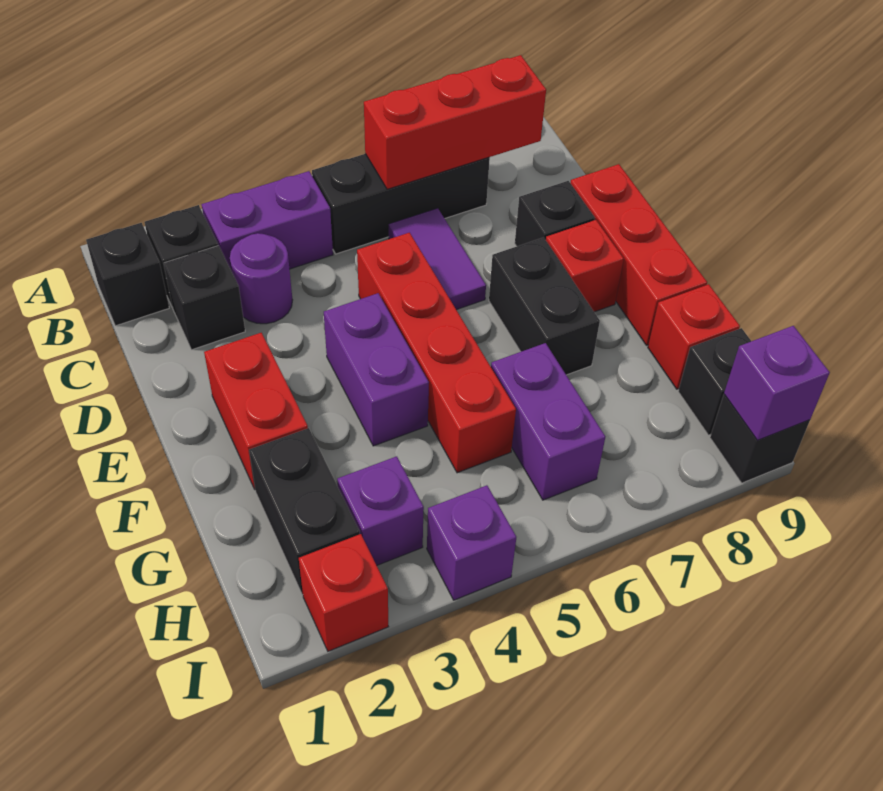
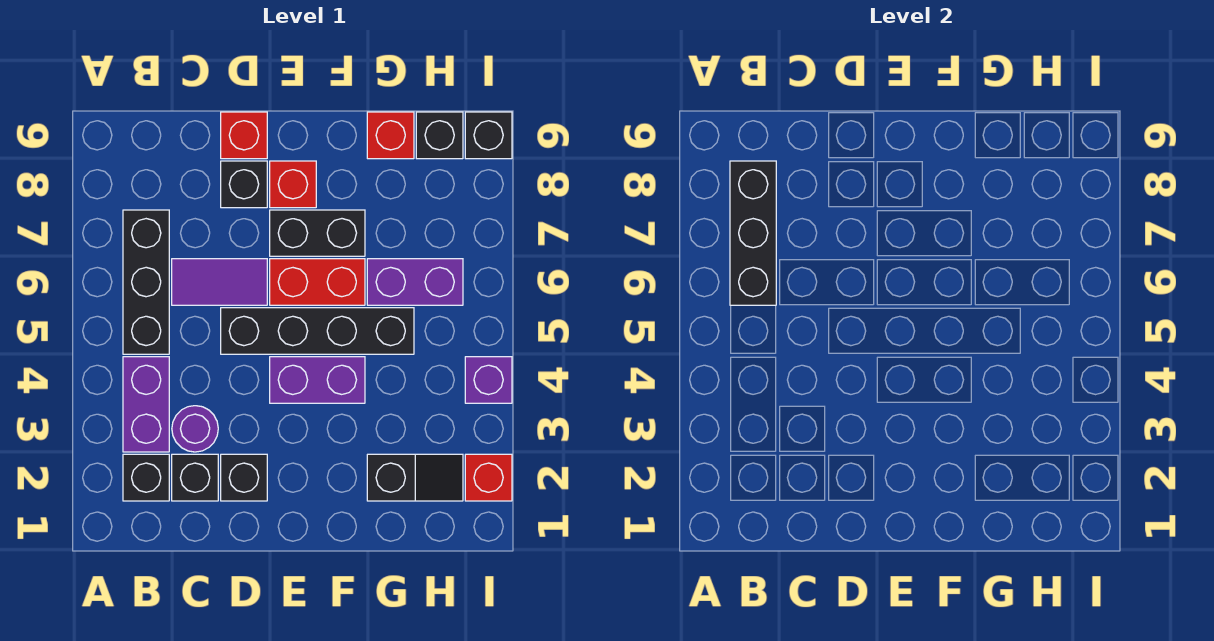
black 1x1 brick [86,223,169,326] -> black 1x1 brick moved to [221,454,267,501]
red 1x3 brick [364,55,546,189] -> black 1x3 brick [730,161,776,305]
red 1x4 brick [357,233,516,473] -> black 1x4 brick [221,308,414,354]
red 1x3 brick [571,164,707,345] -> red 1x1 brick [221,112,267,159]
red 1x2 brick [204,333,308,489] -> red 1x2 brick moved to [270,259,365,305]
black 1x2 brick [249,428,360,595] -> black 1x2 slope [367,454,463,501]
purple 1x1 brick [337,456,424,565] -> none
purple 1x1 brick [724,326,830,440] -> none

